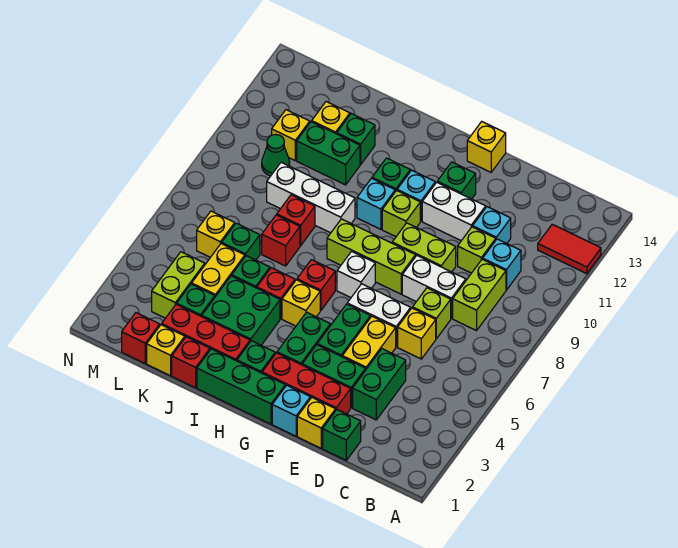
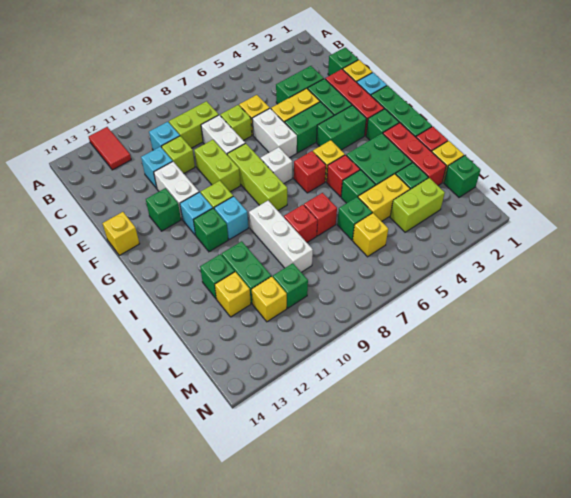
red 1x1 brick [122,313,160,363] -> green 1x1 brick [444,156,481,197]
green 1x1 cone [262,135,290,176] -> green 1x1 brick [273,263,308,308]

